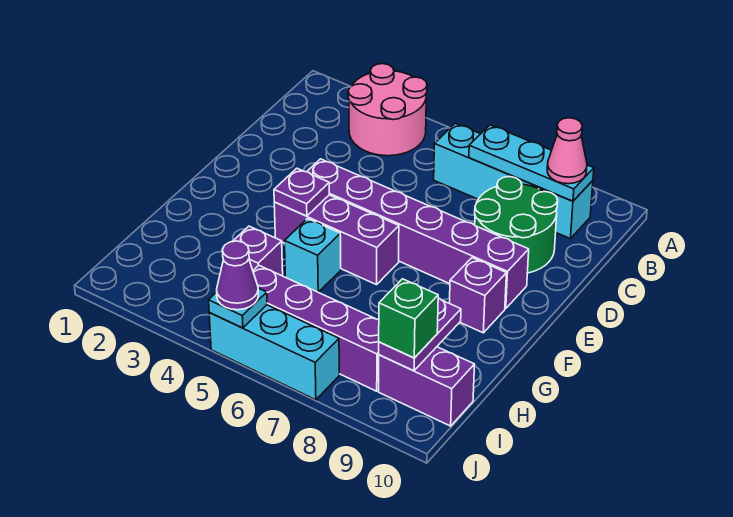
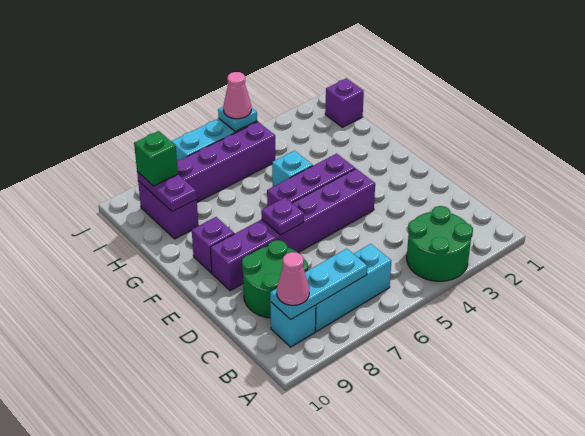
pink 2x2 round brick [348,64,427,156] -> green 2x2 round brick [407,206,473,281]
purple 1x1 plate [274,168,329,216] -> purple 1x1 plate moved to [261,197,304,235]
purple 1x1 brick [232,226,283,276] -> purple 1x1 brick moved to [325,78,364,127]
purple 1x2 brick [379,347,475,426] -> purple 1x2 brick turned to [138,181,198,239]
purple 1x1 cone [217,241,258,310] -> pink 1x1 cone [223,72,251,119]

